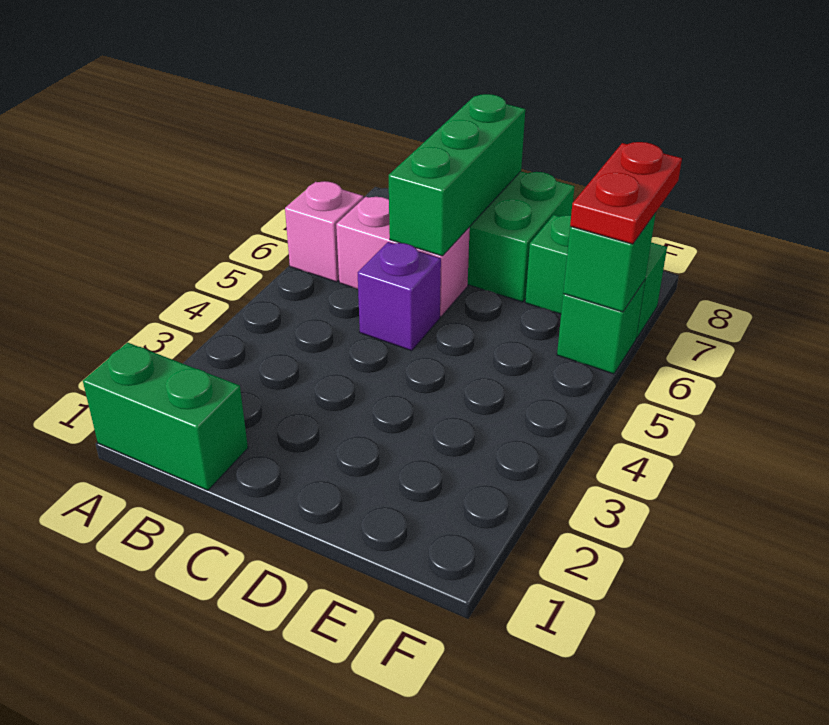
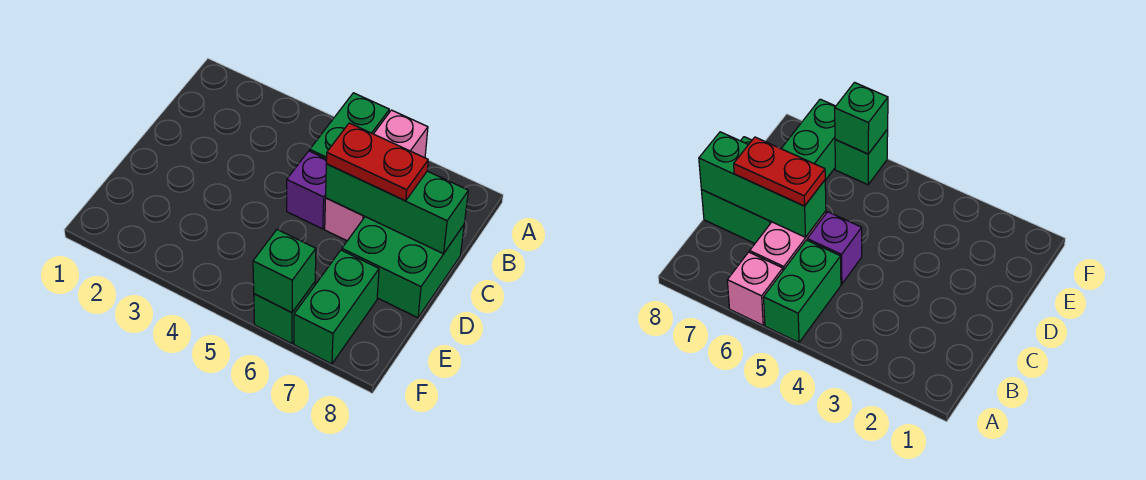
green 1x2 brick [83,342,248,490] -> green 1x2 brick moved to [310,93,389,159]
red 1x2 plate [570,142,682,244] -> red 1x2 plate moved to [326,123,428,201]

